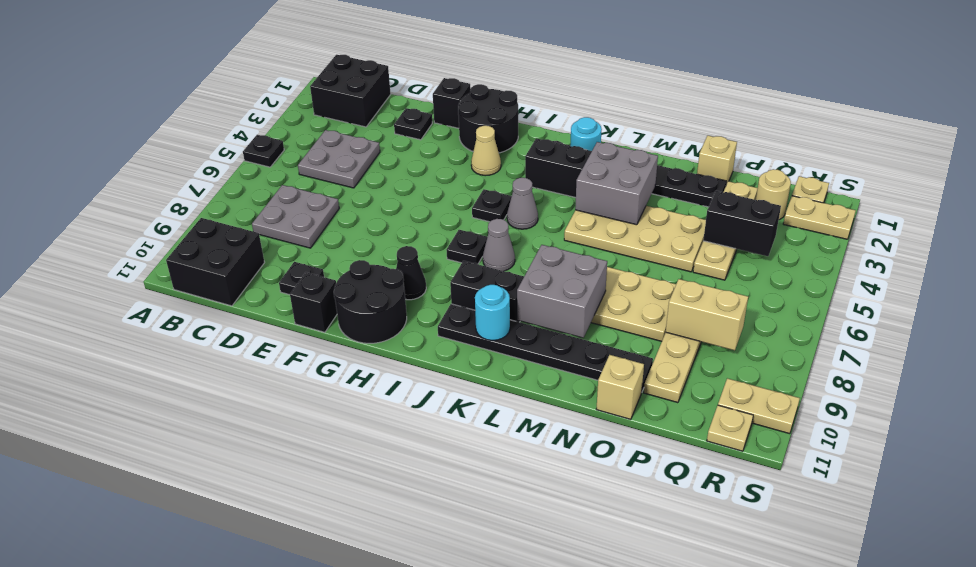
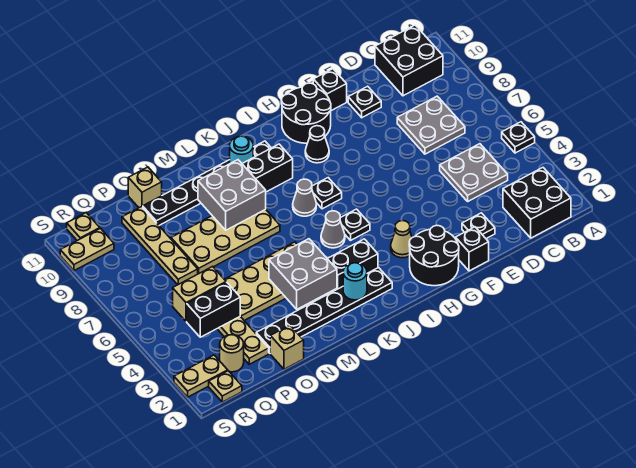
tan 1x2 brick [666,279,748,350] -> tan 1x2 brick moved to [173,267,226,321]

